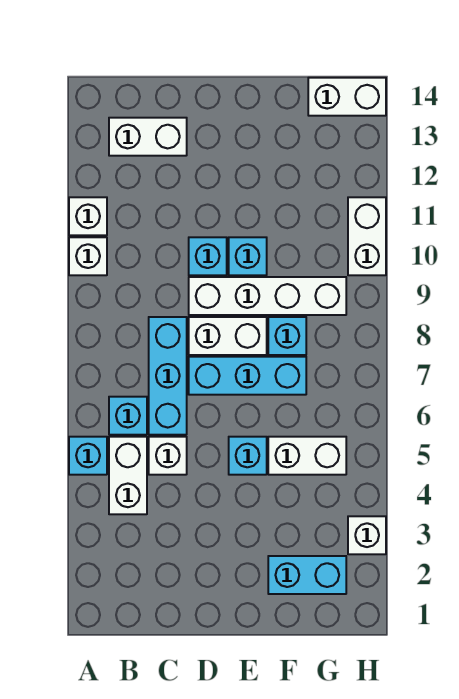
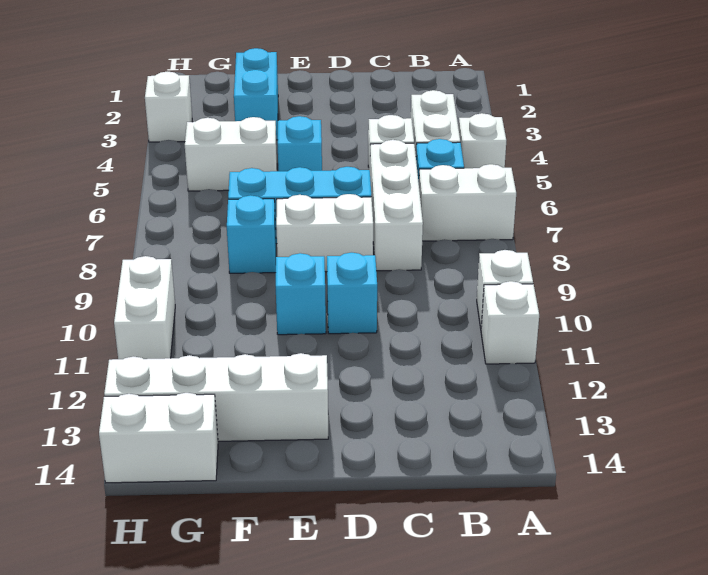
cyan 1x1 brick [69,437,107,475] -> white 1x1 brick [459,113,506,168]
white 1x2 brick [109,118,187,156] -> white 1x2 brick moved to [419,164,516,241]
cyan 1x3 brick [149,317,187,435] -> white 1x3 brick [370,140,423,271]
white 1x4 brick [189,277,346,315] -> white 1x4 brick moved to [104,353,328,441]
cyan 1x2 brick [268,556,346,594] -> cyan 1x2 brick turned to [234,48,278,140]

